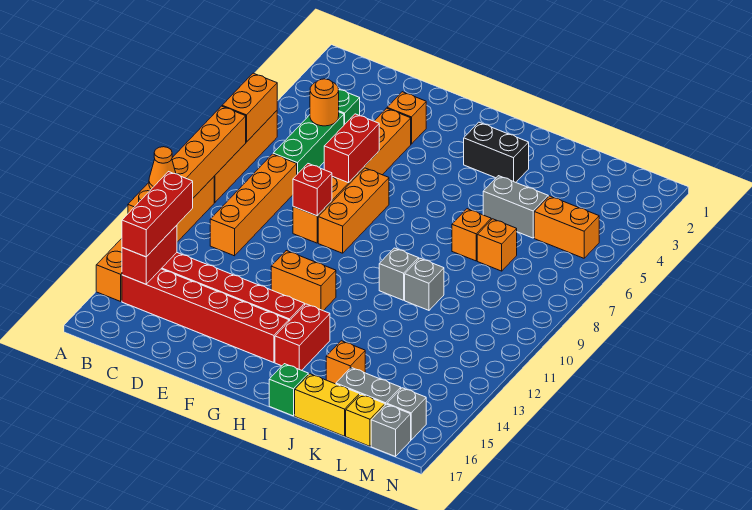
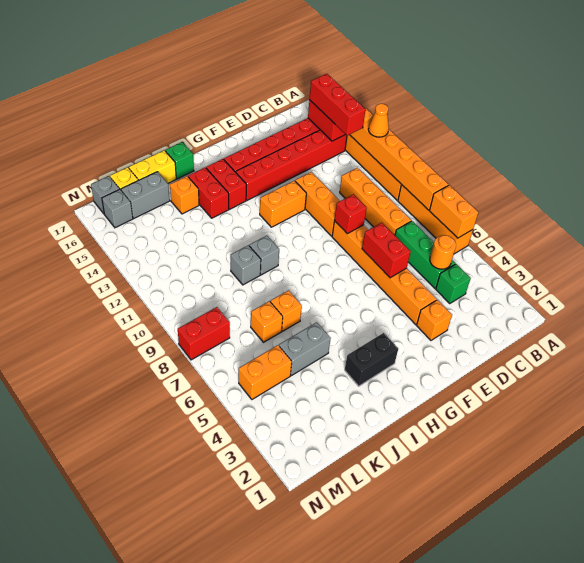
orange 1x3 brick [318,168,389,253] -> orange 1x3 brick moved to [295,172,340,236]
none -> red 1x2 brick [188,167,229,218]
none -> red 1x2 brick [178,307,230,360]

